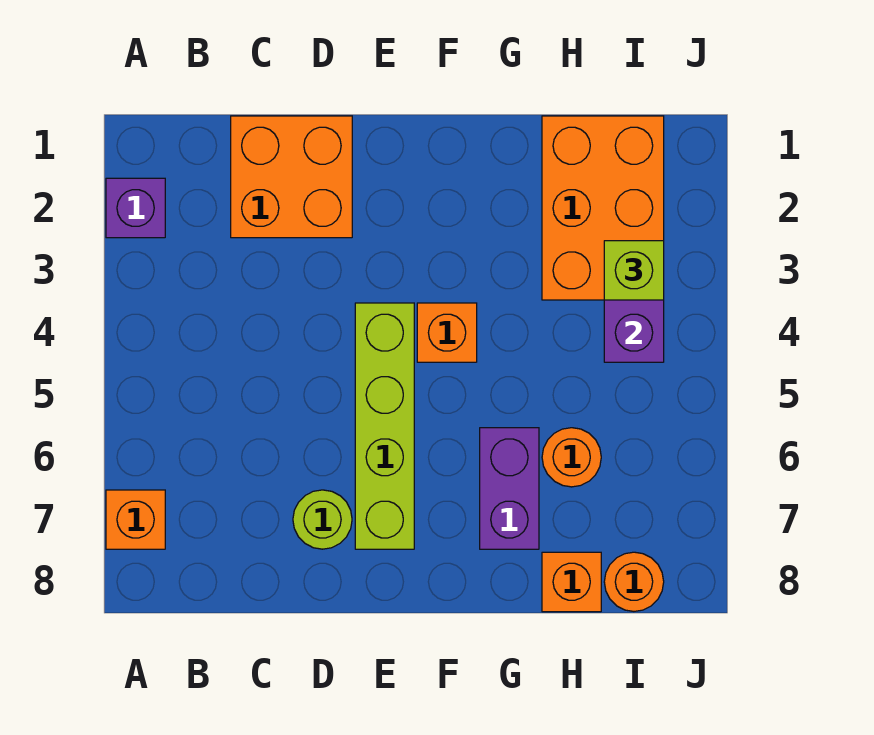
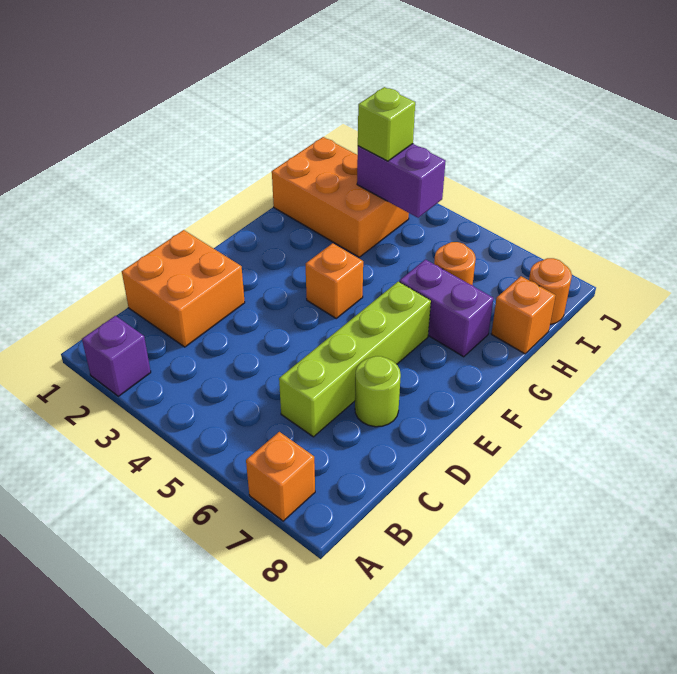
lime 1x4 brick [355,303,414,549] -> lime 1x4 brick turned to [279,282,431,437]

